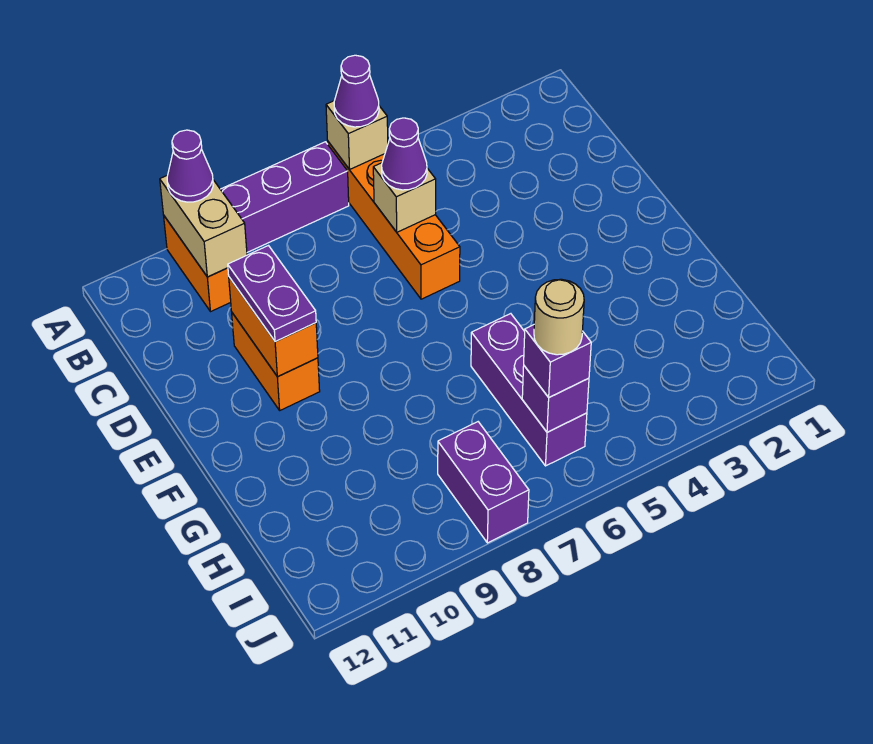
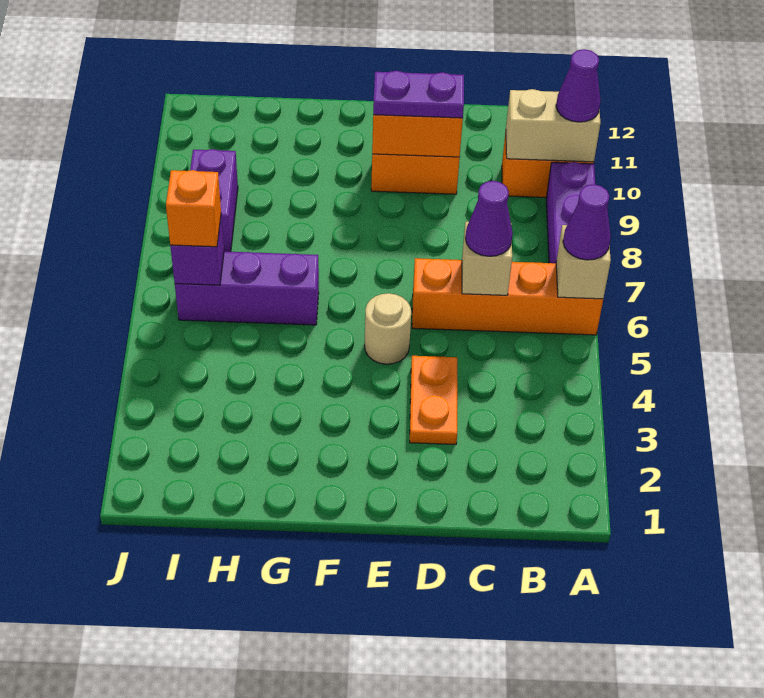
none -> orange 1x2 plate [410,356,457,444]
purple 1x1 brick [524,325,591,397] -> orange 1x1 brick [166,170,221,247]
tan 1x1 round brick [534,279,584,355] -> tan 1x1 round brick moved to [365,293,411,364]
purple 1x2 brick [438,422,529,543] -> purple 1x2 brick turned to [190,149,238,252]

